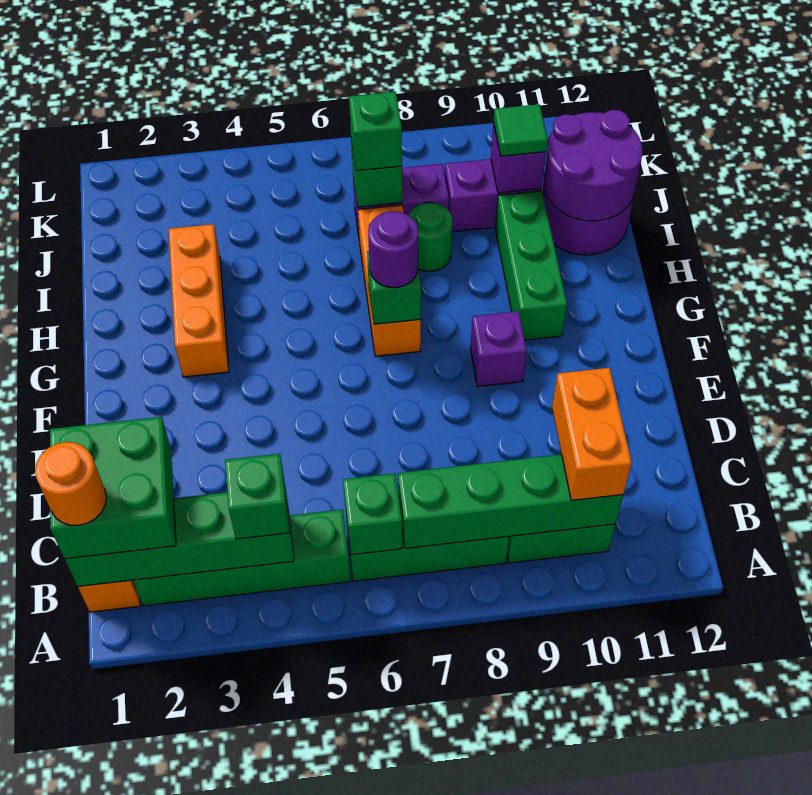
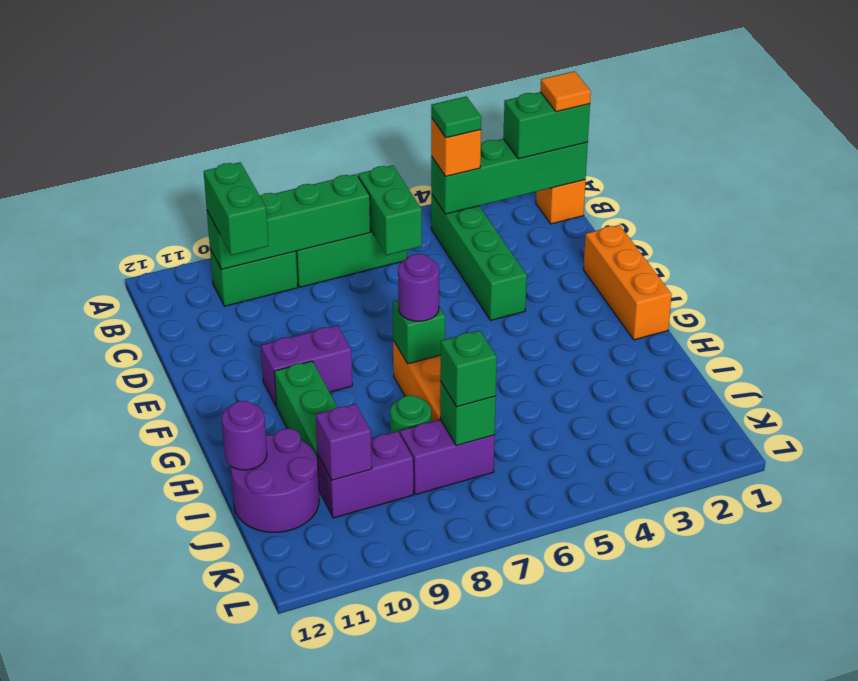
green 2x2 brick [50,417,176,559] -> green 1x2 brick [503,92,590,159]
orange 1x1 round brick [35,442,106,526] -> orange 1x1 tile [540,71,591,112]
green 1x4 brick [133,509,351,606] -> green 1x4 brick turned to [431,194,527,320]
green 1x1 brick [225,454,290,539] -> orange 1x1 brick [431,118,481,176]
green 1x1 brick [343,473,402,555] -> green 1x2 brick [358,165,422,255]
orange 1x2 brick [552,368,632,500] -> green 1x2 brick [204,162,268,255]
purple 1x1 brick [470,311,527,387] -> purple 1x2 brick [261,325,352,406]
orange 1x3 brick [169,224,229,377] -> orange 1x3 brick moved to [583,225,672,340]
purple 2x2 round brick [544,110,643,221] -> purple 1x1 round brick [222,401,267,470]
green 1x1 tile [494,104,548,156] -> green 1x1 tile moved to [431,96,481,138]

